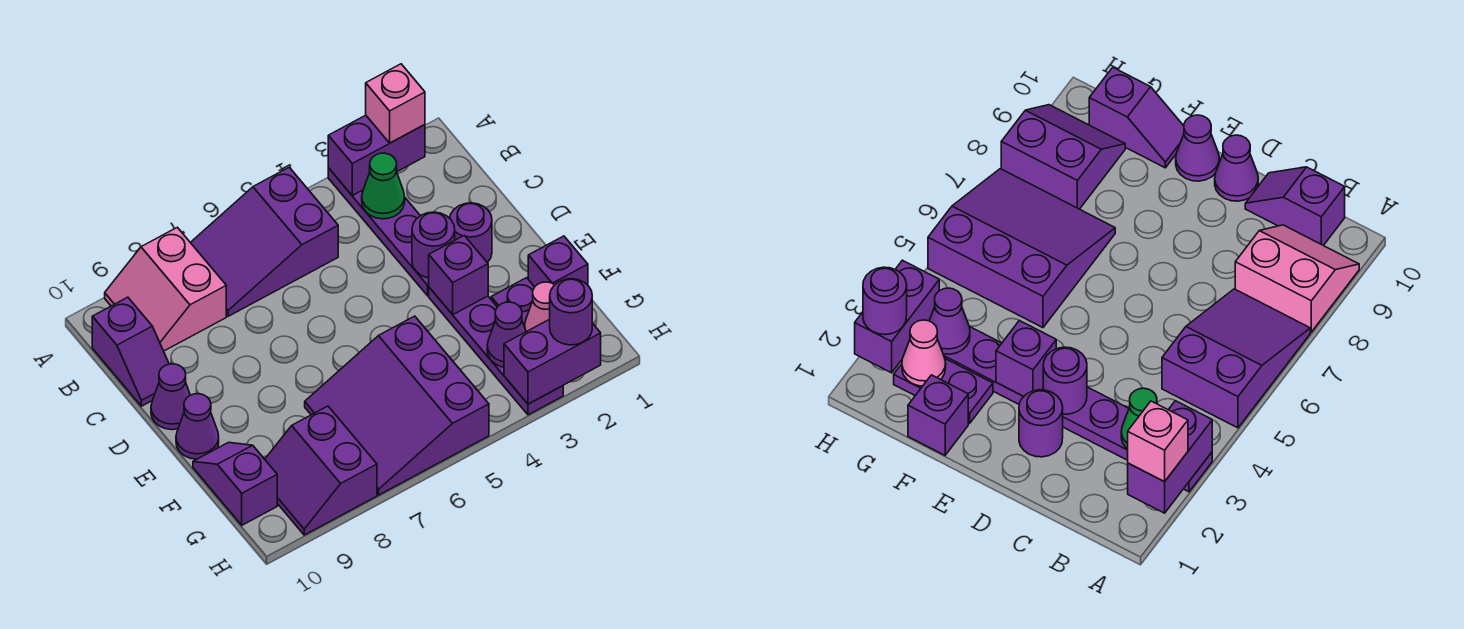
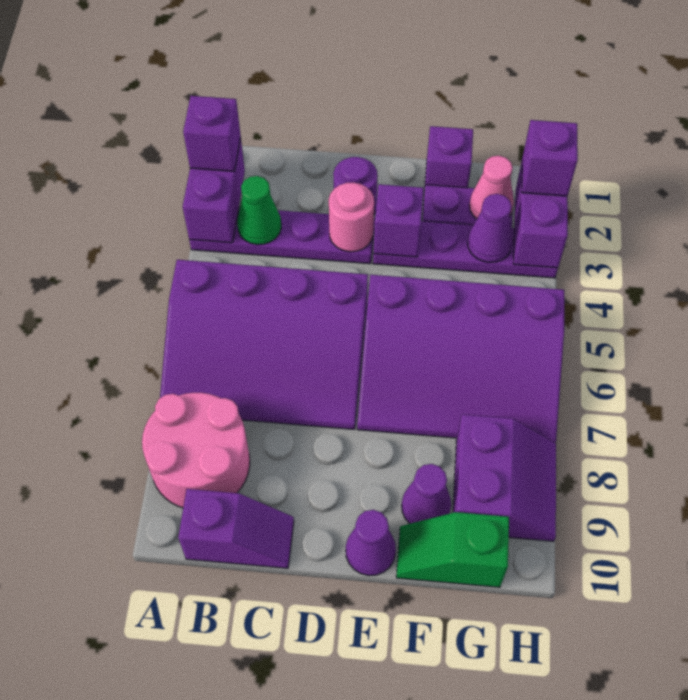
pink 1x1 brick [366,64,425,143] -> purple 1x1 brick [183,96,241,171]
purple 2x3 slope [190,167,338,316] -> purple 3x4 slope [160,260,368,429]
pink 2x2 slope [105,227,226,351] -> pink 2x2 round brick [142,393,250,508]
purple 1x1 round brick [412,212,455,278] -> pink 1x1 round brick [329,182,374,252]
purple 1x1 cone [151,364,190,430] -> purple 1x1 cone moved to [402,464,451,524]
purple 3x3 slope [305,316,489,495] -> purple 3x4 slope [357,275,564,443]
purple 1x2 slope [193,442,277,525] -> green 1x2 slope [396,512,509,587]
purple 2x2 slope [265,406,377,535] -> purple 2x2 slope turned to [453,414,556,541]
purple 1x1 round brick [550,279,592,345] -> purple 1x1 brick [522,120,578,196]

